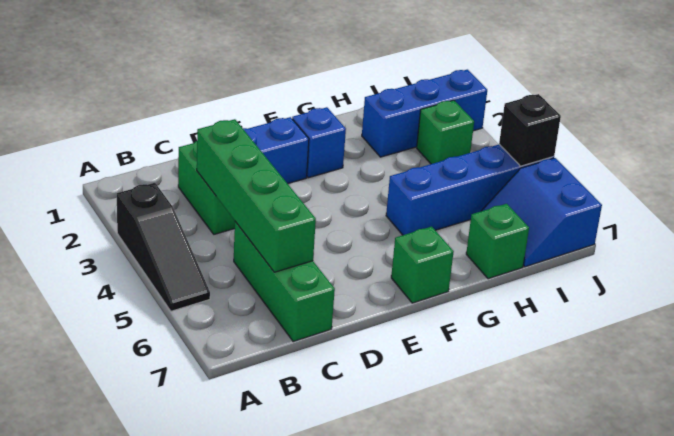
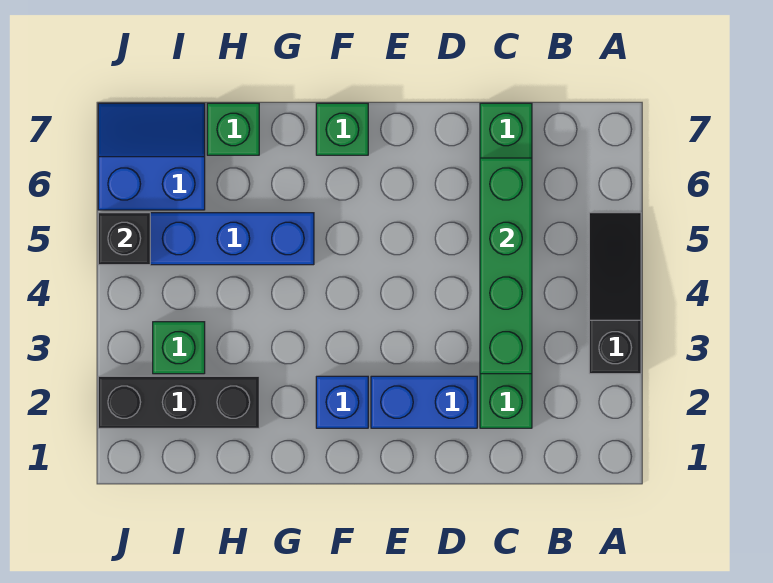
blue 1x3 brick [362,70,487,157] -> black 1x3 brick [98,376,259,428]
blue 2x2 slope [482,158,602,267] -> blue 2x2 slope turned to [98,103,205,210]

